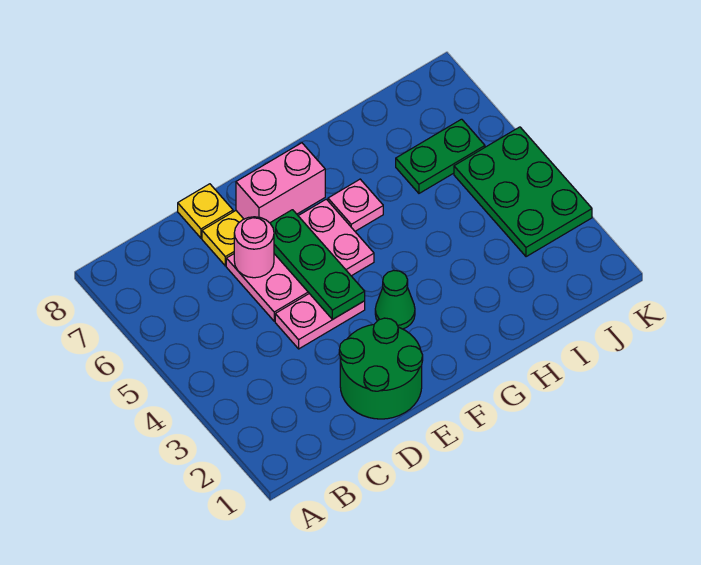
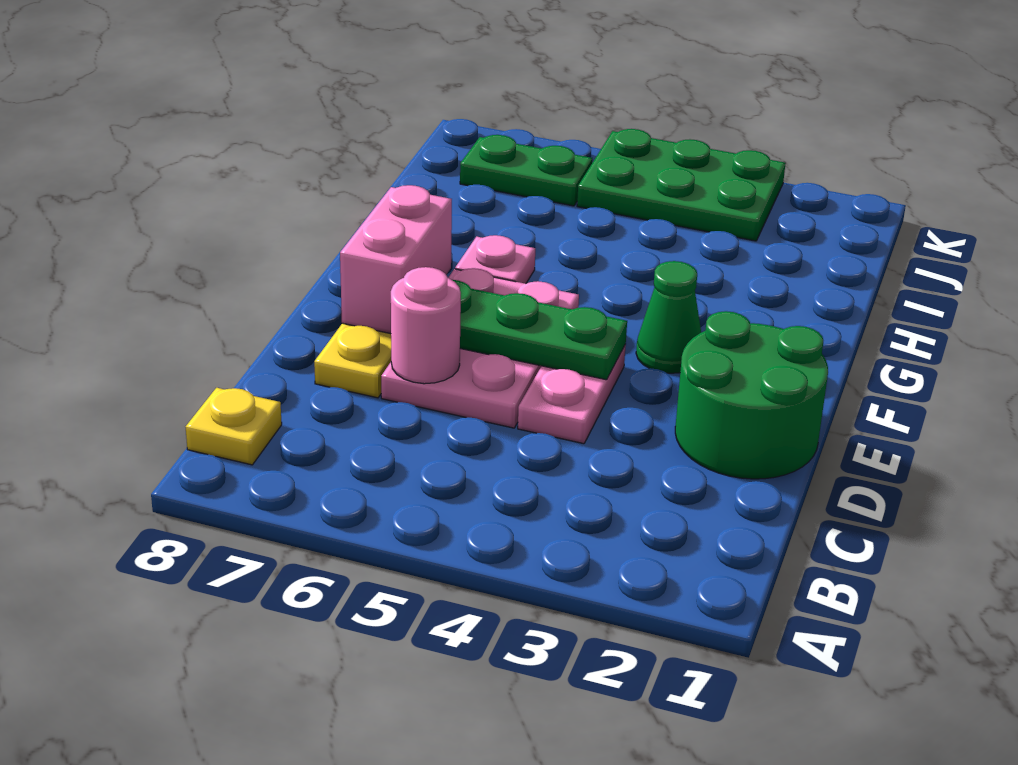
yellow 1x1 plate [178,184,233,238] -> yellow 1x1 plate moved to [186,388,282,465]
green 1x2 plate [396,119,485,193] -> green 1x2 plate turned to [460,135,592,206]

